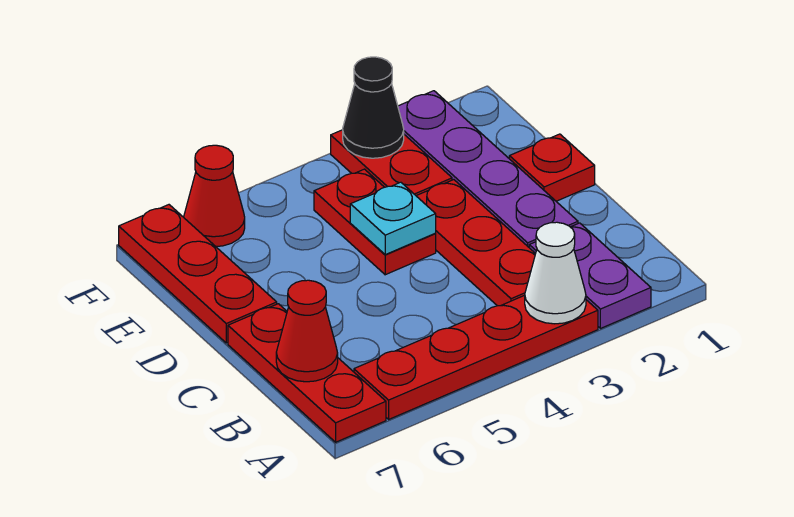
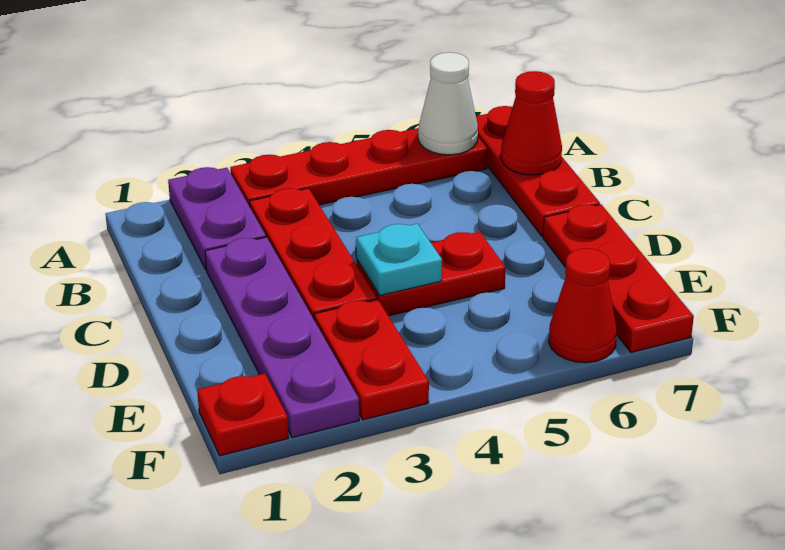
white 1x1 cone [525,222,586,324] -> white 1x1 cone moved to [418,52,478,155]
red 1x1 plate [509,134,595,201] -> red 1x1 plate moved to [197,373,288,456]
red 1x2 plate [314,169,436,275] -> red 1x2 plate turned to [357,232,506,316]
black 1x1 cone [343,57,404,158] -> none

